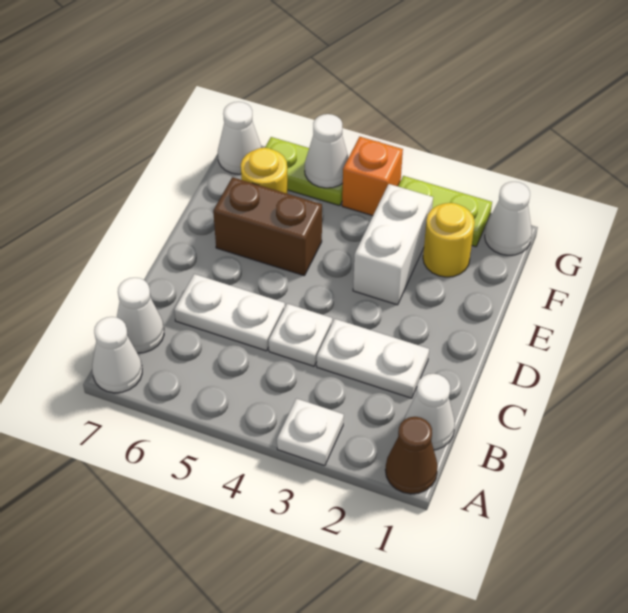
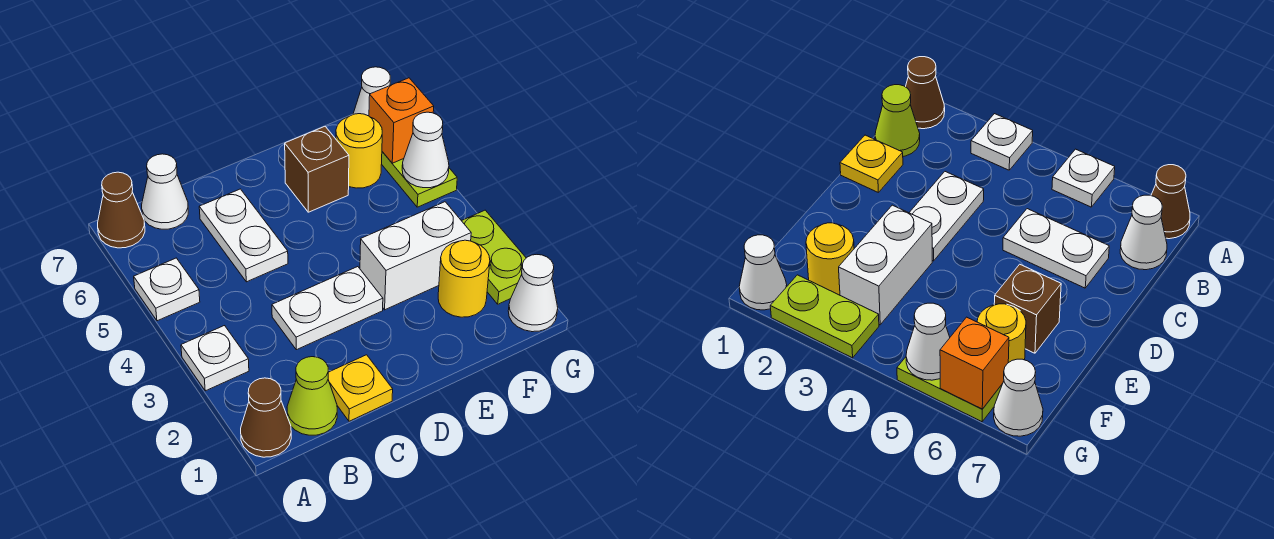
white 1x1 cone [92,317,142,393] -> brown 1x1 cone [98,172,145,248]
white 1x1 cone [405,374,455,450] -> lime 1x1 cone [287,357,337,435]
none -> yellow 1x1 plate [328,355,393,421]
white 1x2 plate [317,319,429,398] -> white 1x2 plate turned to [272,267,383,350]
white 1x1 plate [268,304,332,366] -> white 1x1 plate moved to [134,258,200,321]
brown 1x2 brick [213,177,322,276] -> brown 1x1 brick [285,127,349,212]
orange 1x1 brick [342,137,403,216] -> orange 1x1 brick moved to [369,78,434,163]

